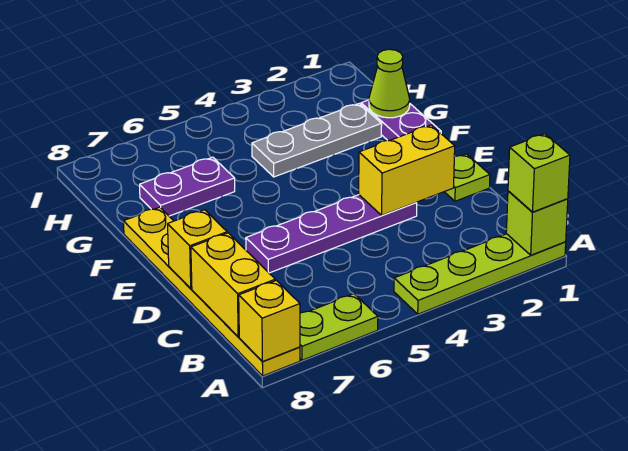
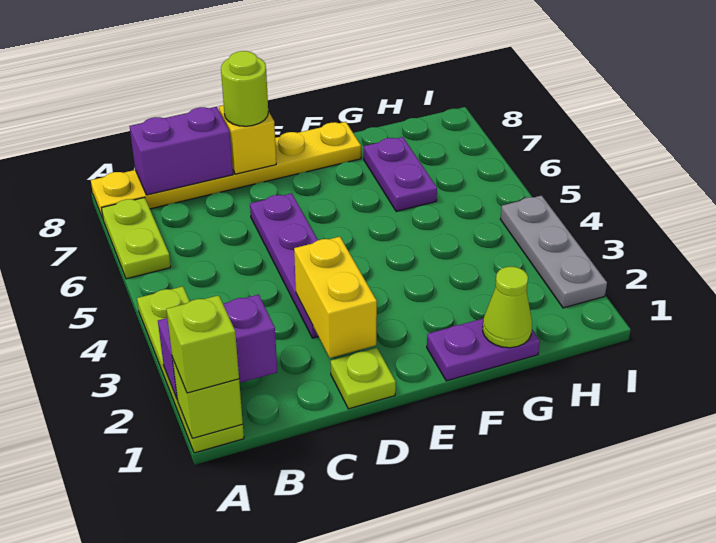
none -> purple 1x2 brick [158,295,277,400]
yellow 1x1 brick [239,280,300,362] -> none
yellow 1x2 brick [191,233,275,337] -> purple 1x2 brick [130,107,233,195]
none -> lime 1x1 round brick [221,51,268,126]
grey 1x3 plate [252,104,382,177] -> grey 1x3 plate moved to [500,196,607,308]

